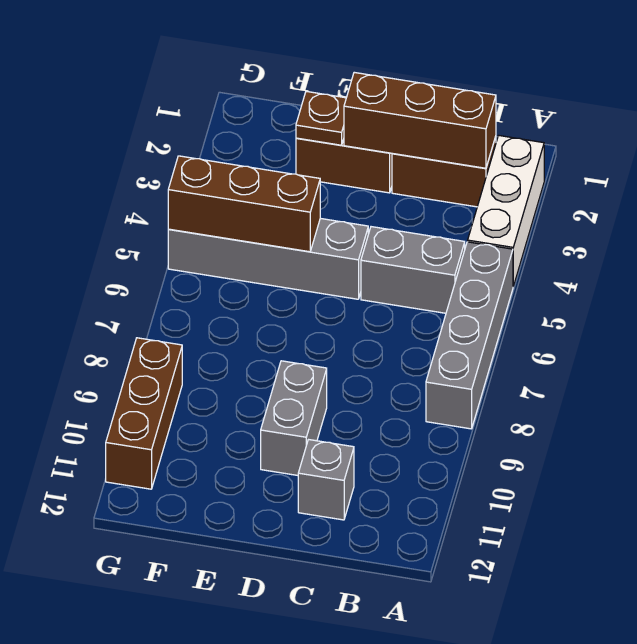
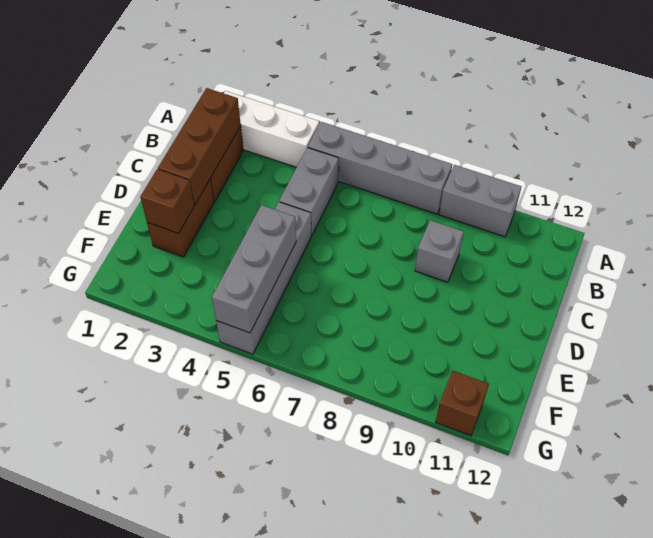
grey 1x1 brick [298,440,354,520] -> grey 1x1 brick moved to [415,220,463,282]
grey 1x2 brick [261,361,327,475] -> grey 1x2 brick moved to [439,165,521,237]
brown 1x1 plate [296,91,346,145] -> brown 1x1 brick [140,169,194,233]
brown 1x3 brick [168,156,320,252] -> grey 1x3 brick [212,205,296,333]
brown 1x3 brick [106,338,182,489] -> brown 1x1 brick [436,371,489,436]

